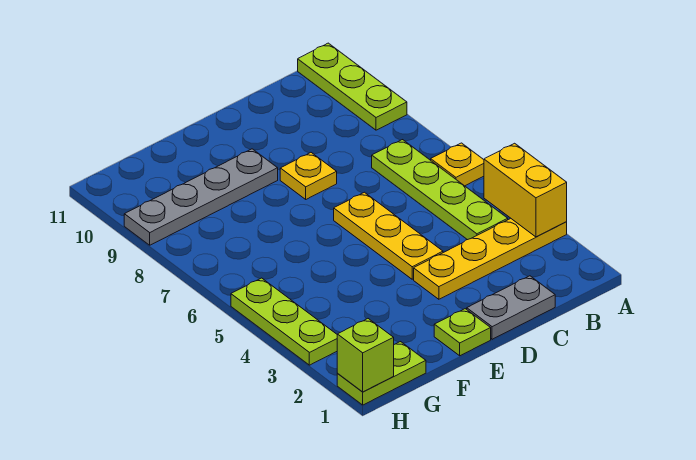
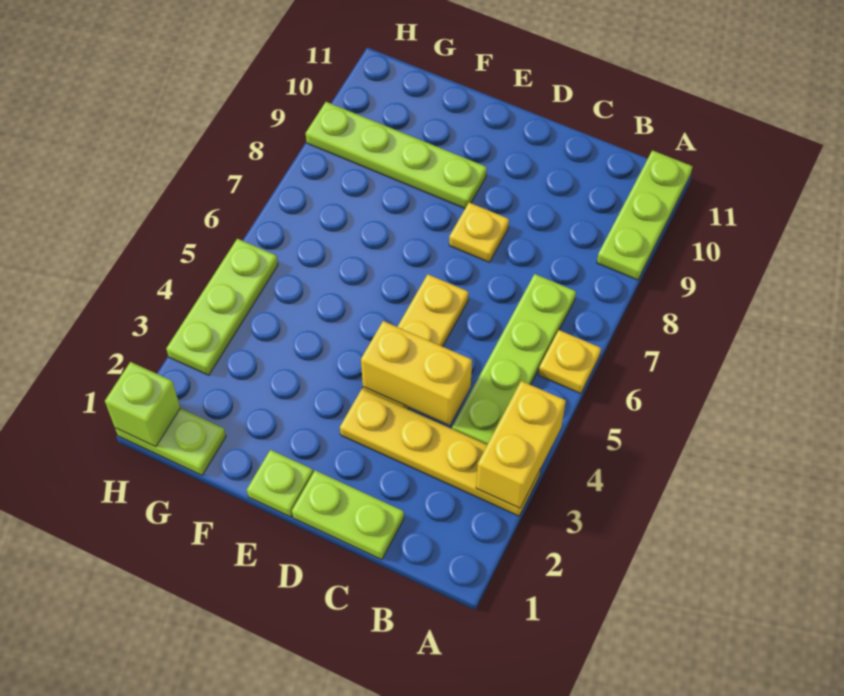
grey 1x2 plate [467,276,555,339] -> lime 1x2 plate [292,471,404,560]
none -> yellow 1x2 brick [361,321,472,425]
grey 1x4 plate [124,149,278,245] -> lime 1x4 plate [306,102,487,209]

